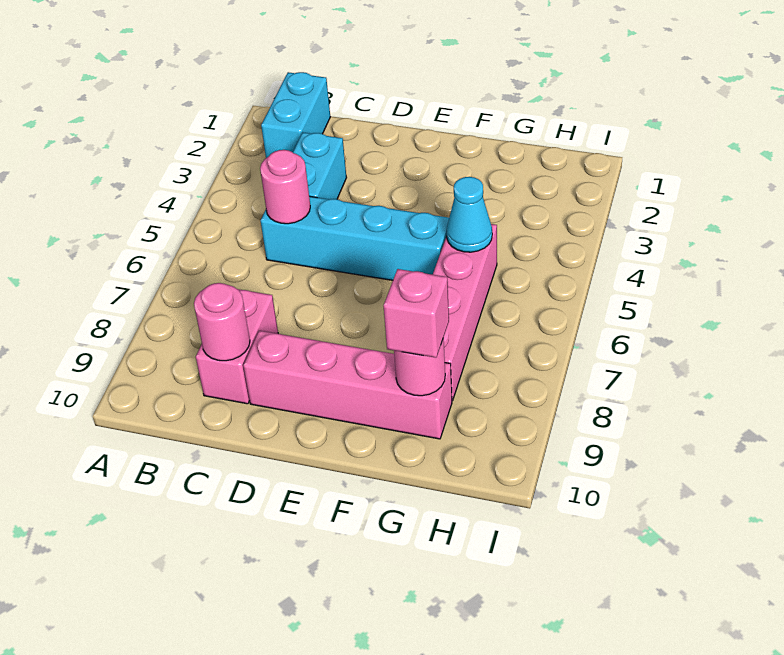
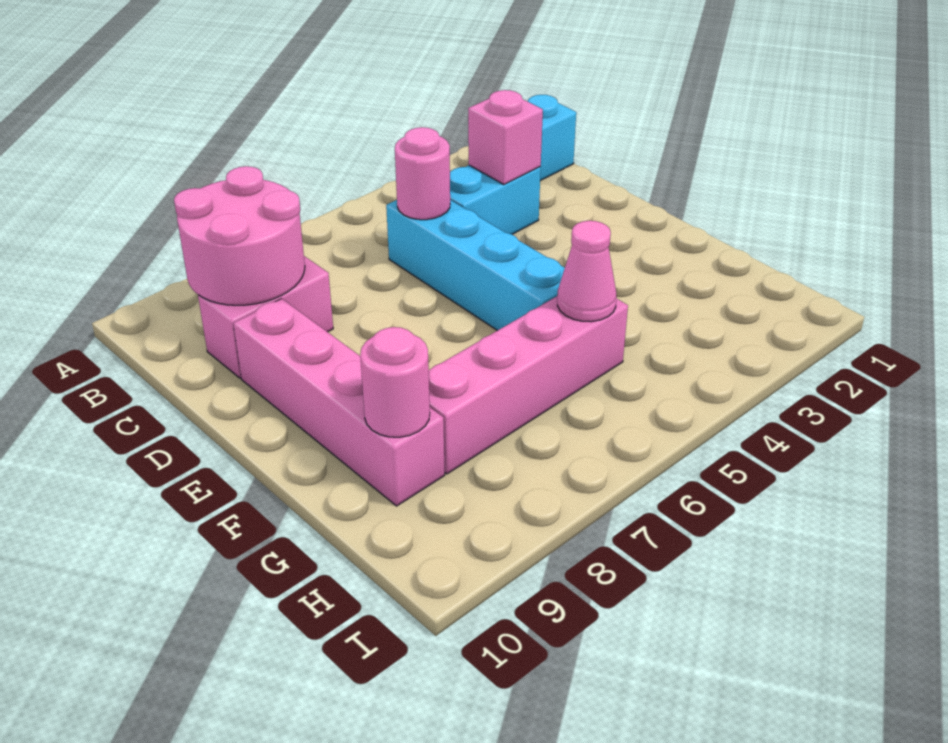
pink 1x1 round brick [194,283,250,361] -> pink 2x2 round brick [174,166,305,305]
cyan 1x1 cone [447,177,492,252] -> pink 1x1 cone [557,221,617,322]
pink 1x1 brick [383,269,449,358] -> pink 1x1 brick moved to [468,90,543,184]

